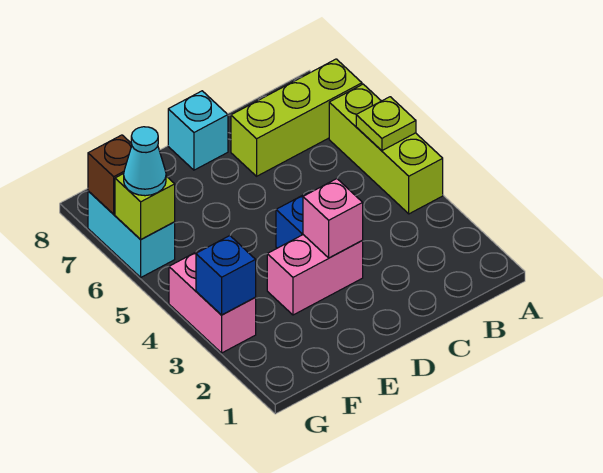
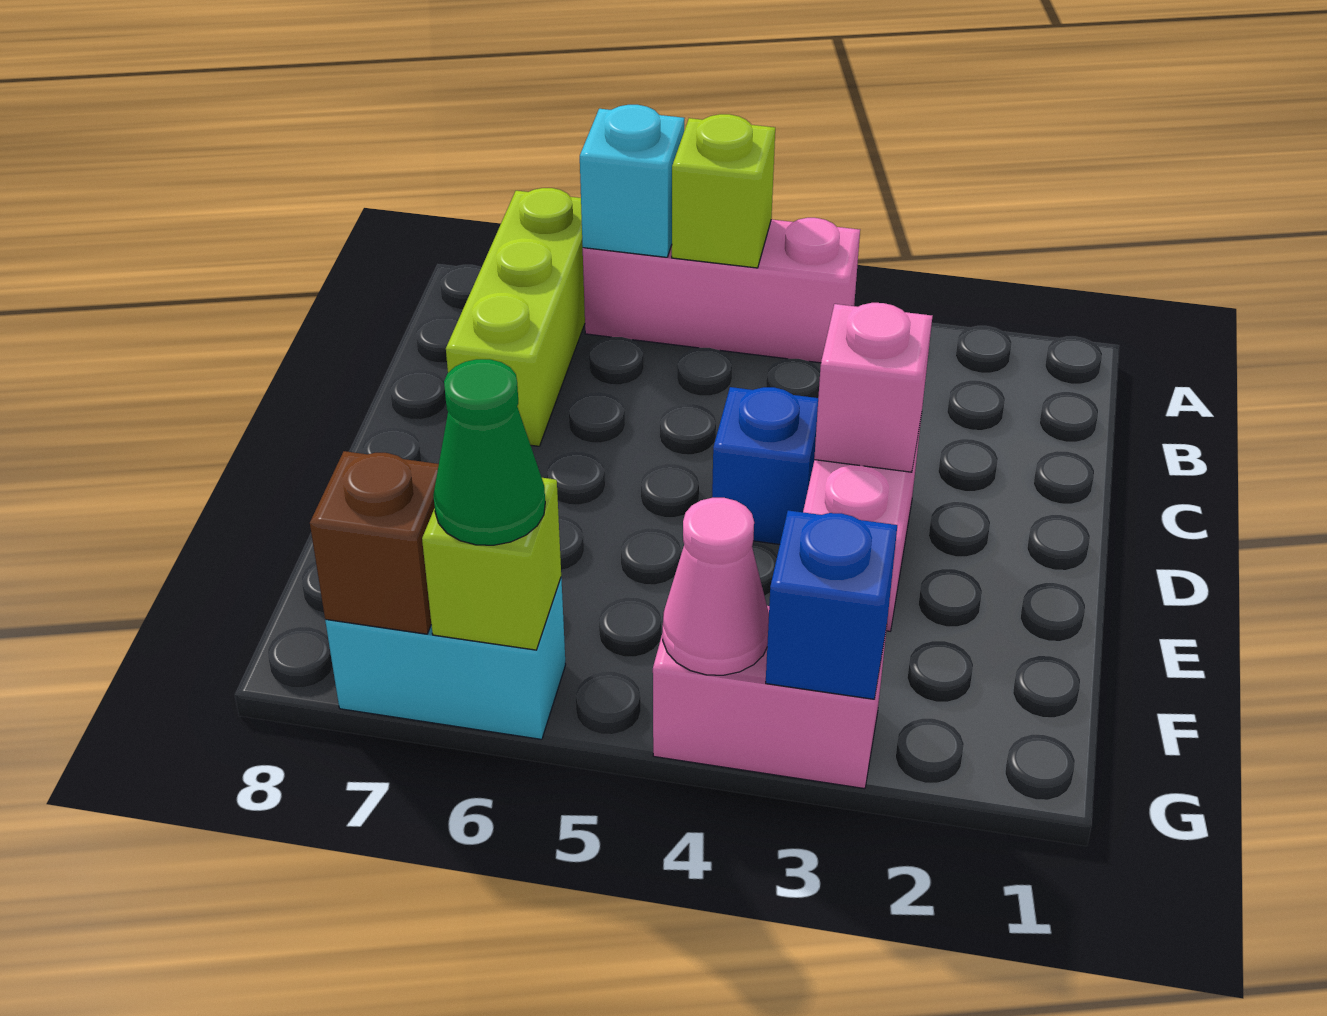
lime 1x3 brick [329,84,443,214] -> pink 1x3 brick [583,218,860,363]
lime 1x1 plate [356,97,416,151] -> lime 1x1 brick [672,114,775,268]
cyan 1x1 brick [168,91,228,170] -> cyan 1x1 brick moved to [580,105,684,257]
none -> pink 1x1 cone [663,498,769,675]
cyan 1x1 cone [124,127,166,196] -> green 1x1 cone [433,359,545,545]

